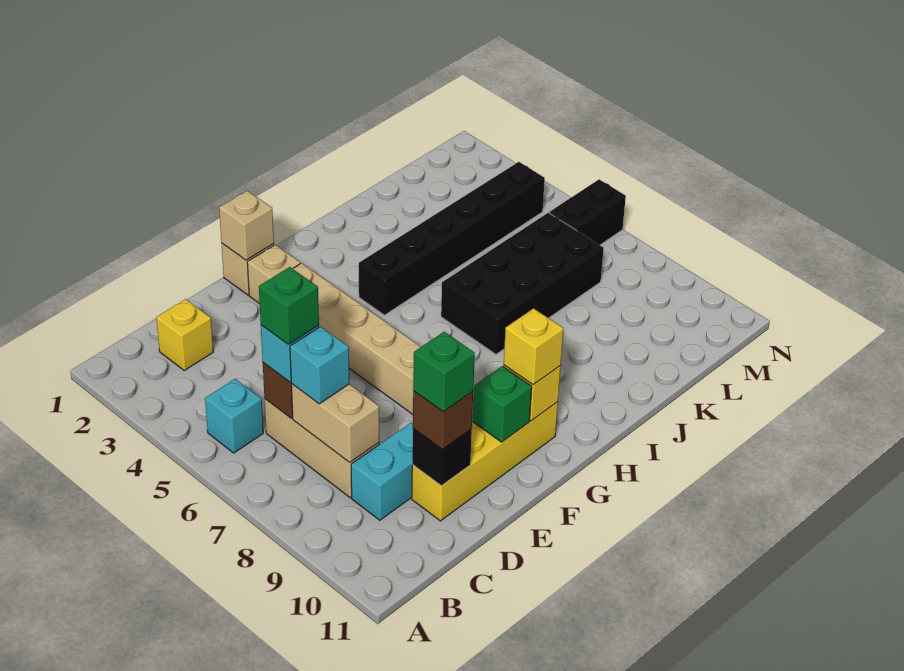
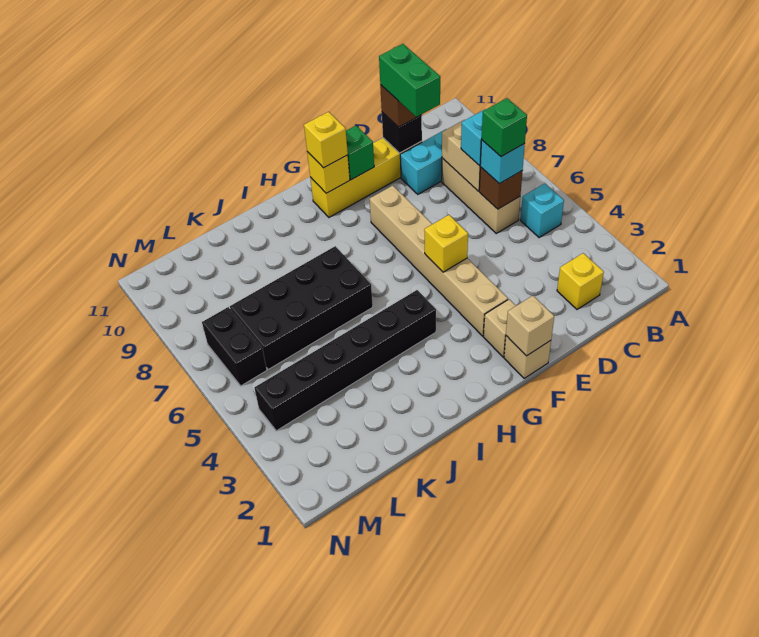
green 1x1 brick [413,332,475,412] -> green 1x2 brick [379,44,440,117]
none -> yellow 1x1 brick [424,215,468,272]
black 1x2 brick [549,179,626,245] -> black 1x2 brick turned to [202,307,267,386]

